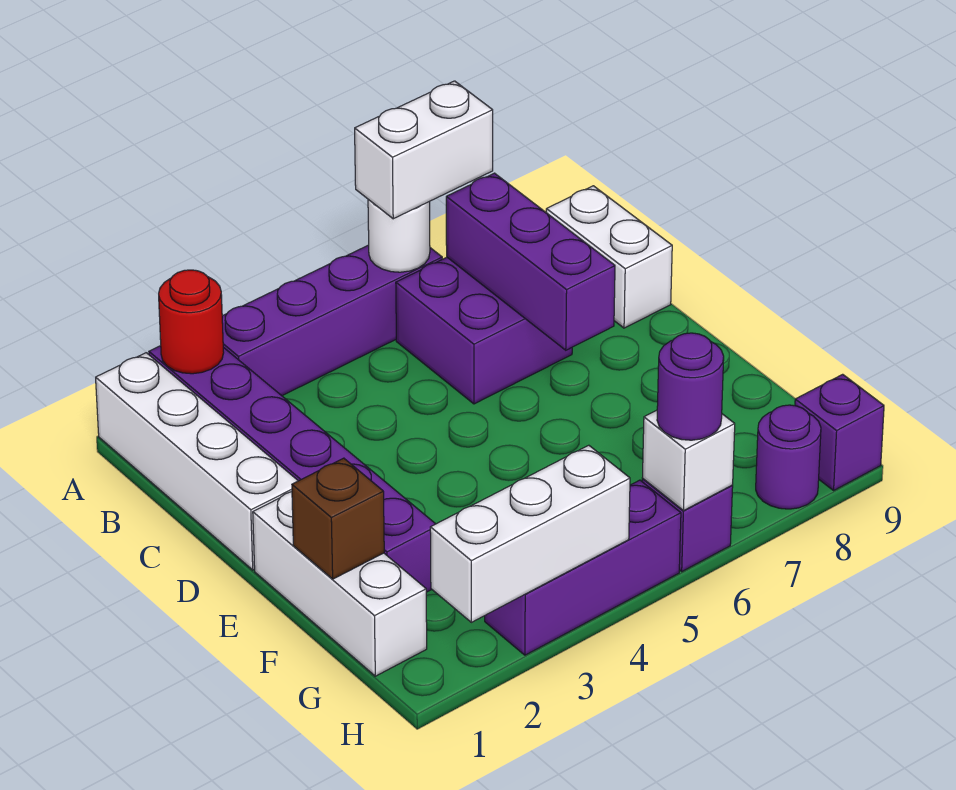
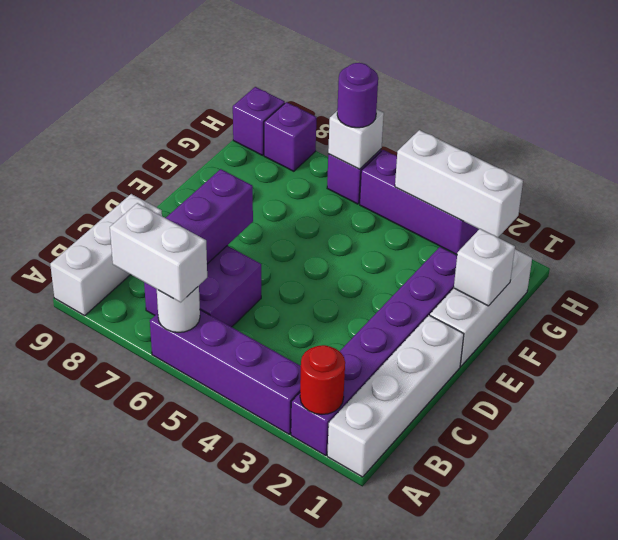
white 1x2 brick [546,186,672,328] -> white 1x3 brick [50,194,162,316]
brown 1x1 brick [292,458,384,579] -> white 1x1 brick [454,229,515,306]
purple 1x1 round brick [756,405,821,509] -> purple 1x1 brick [264,102,316,171]

